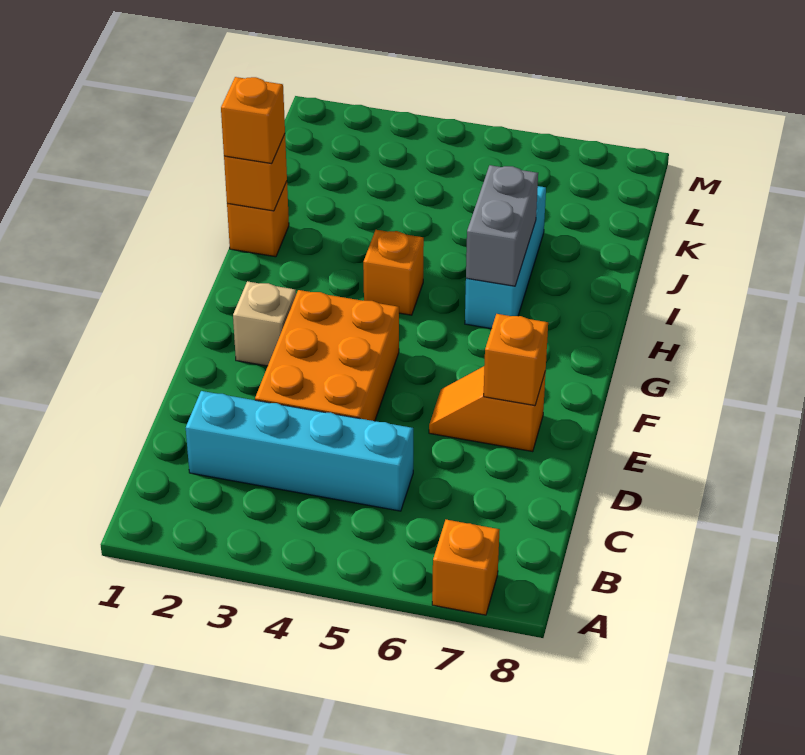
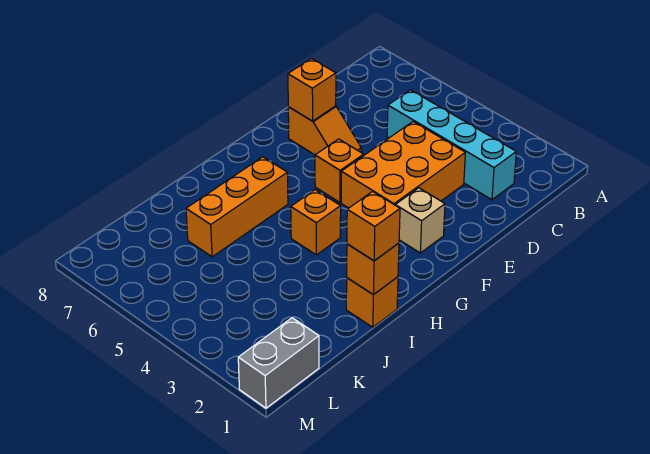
orange 1x1 brick [432,520,500,615] -> orange 1x1 brick moved to [315,139,364,202]
cyan 1x3 brick [465,186,546,329] -> orange 1x3 brick [186,157,288,257]
grey 1x2 brick [466,165,538,286] -> grey 1x2 brick moved to [238,318,319,408]

